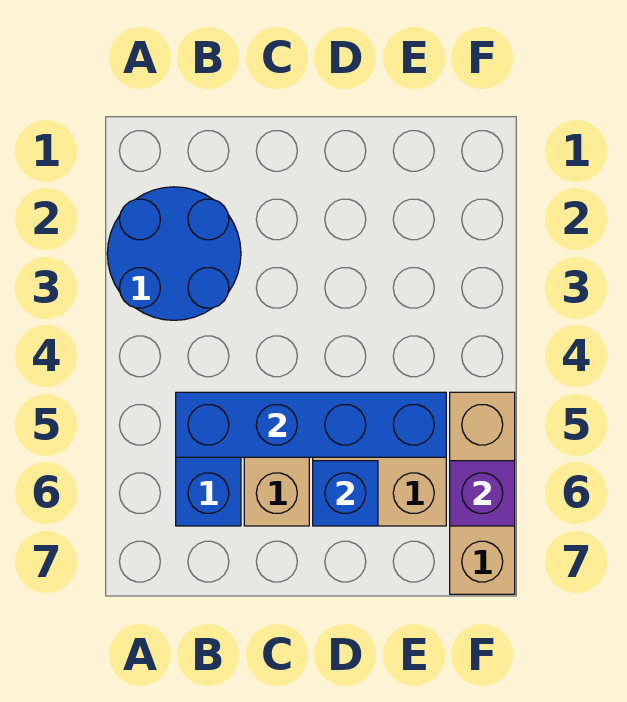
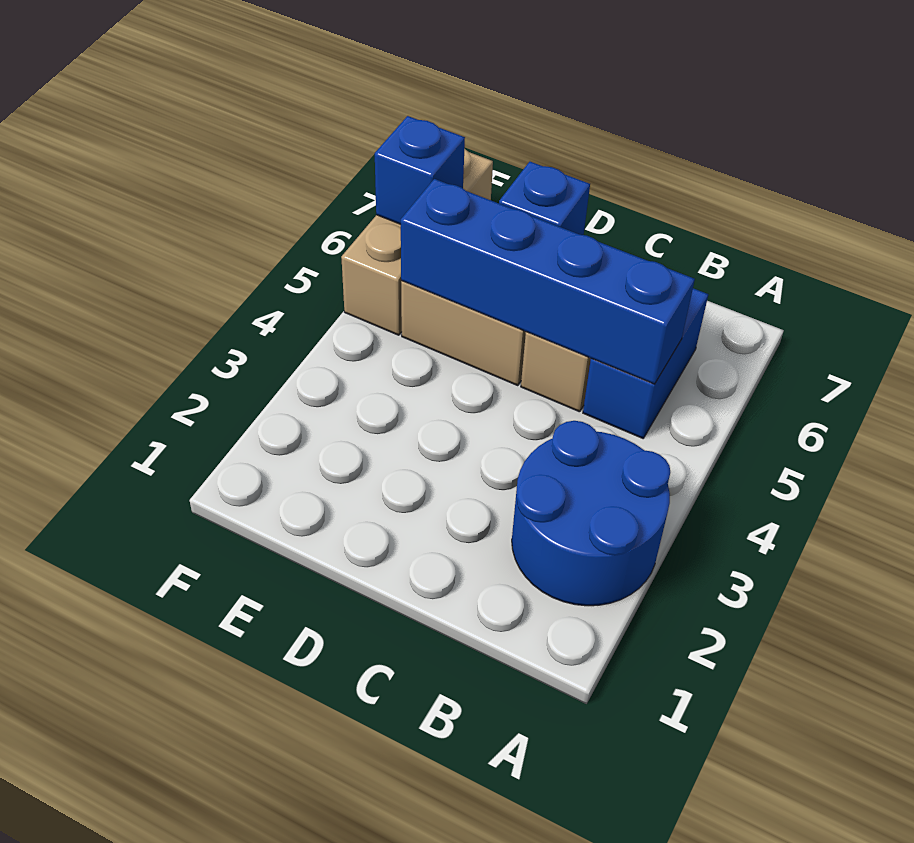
purple 1x1 brick [450,461,515,526] -> blue 1x1 brick [375,116,465,224]

